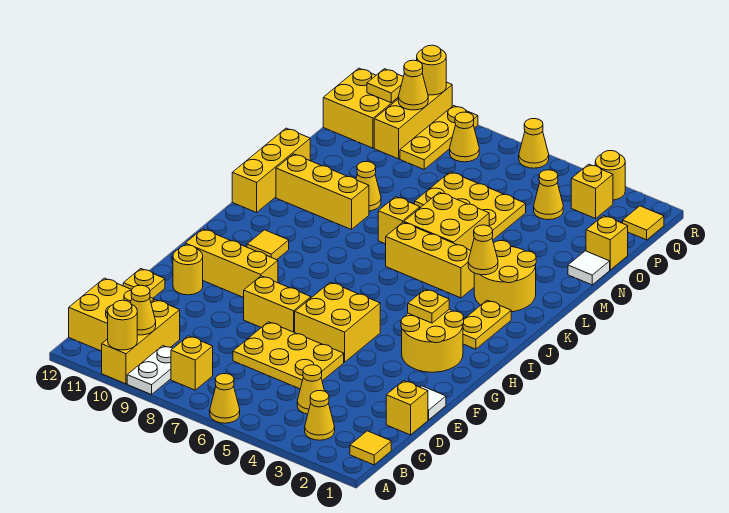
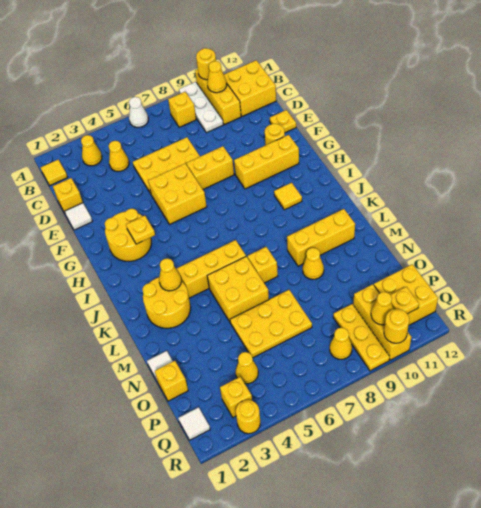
yellow 1x1 cone [210,374,240,423] -> white 1x1 cone [129,97,148,128]
white 1x2 plate [127,346,173,395] -> white 1x3 plate [179,82,223,133]
yellow 1x2 plate [463,300,511,349] -> none
yellow 1x3 brick [232,128,310,212] -> none
yellow 1x1 tile [623,206,664,240] -> white 1x1 tile [178,407,210,440]
yellow 1x1 cone [519,119,549,168] -> none

